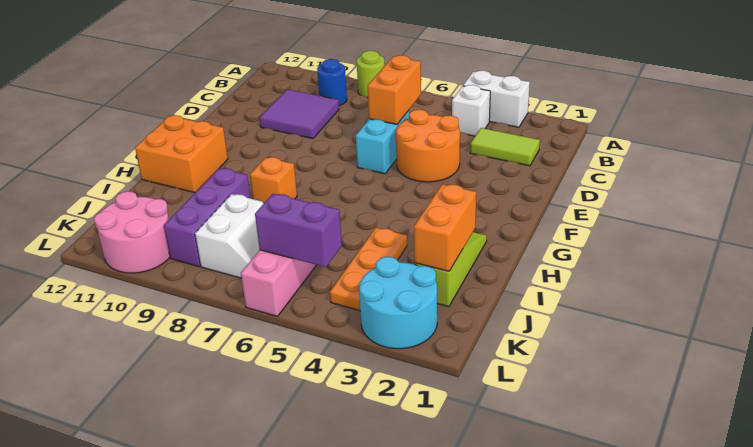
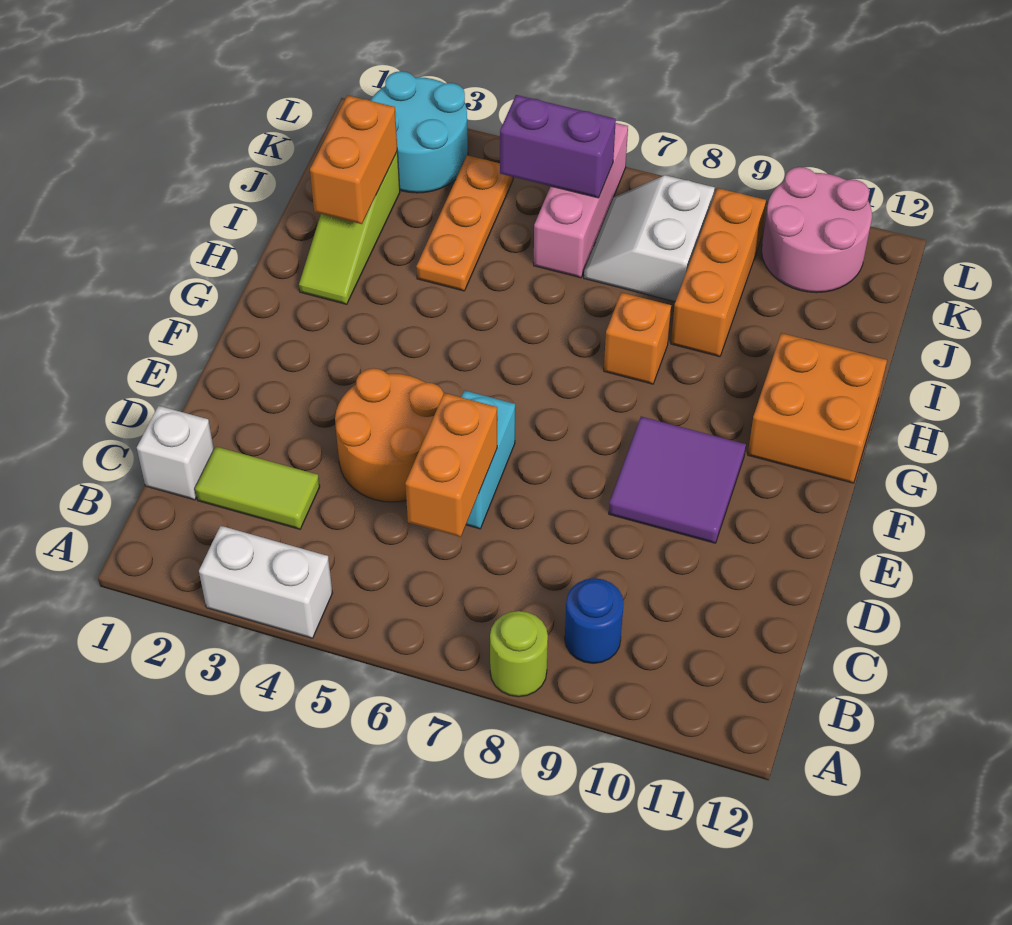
white 1x1 brick [452,85,490,136] -> white 1x1 brick moved to [137,406,214,500]
purple 2x2 tile [259,89,339,139] -> purple 2x2 tile moved to [609,417,746,543]
purple 1x3 brick [164,168,251,266] -> orange 1x3 brick [671,188,766,357]

